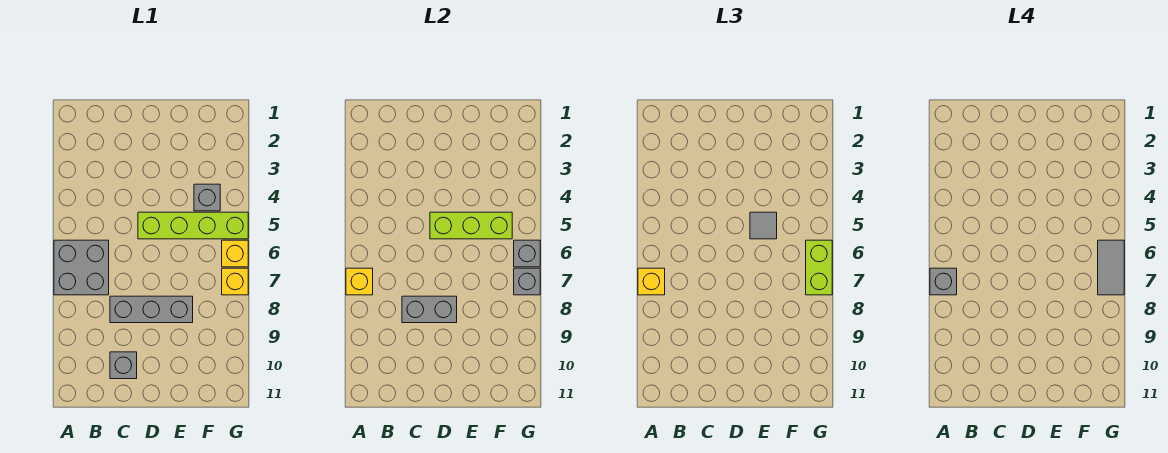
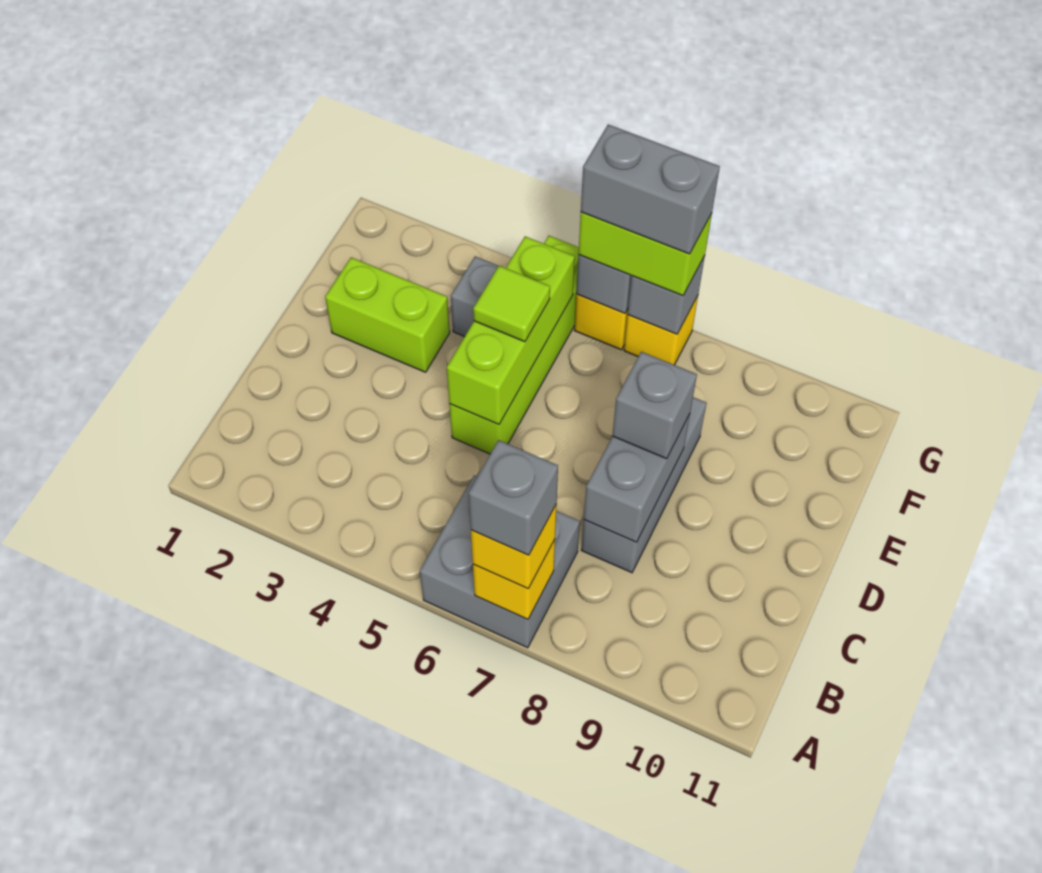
grey 1x1 brick [110,352,137,379] -> grey 1x1 brick moved to [612,352,697,459]
none -> lime 1x2 brick [325,257,450,372]
grey 1x1 tile [750,212,777,239] -> lime 1x1 tile [473,266,550,342]
grey 1x2 tile [1098,240,1124,295] -> grey 1x2 brick [581,125,720,254]

